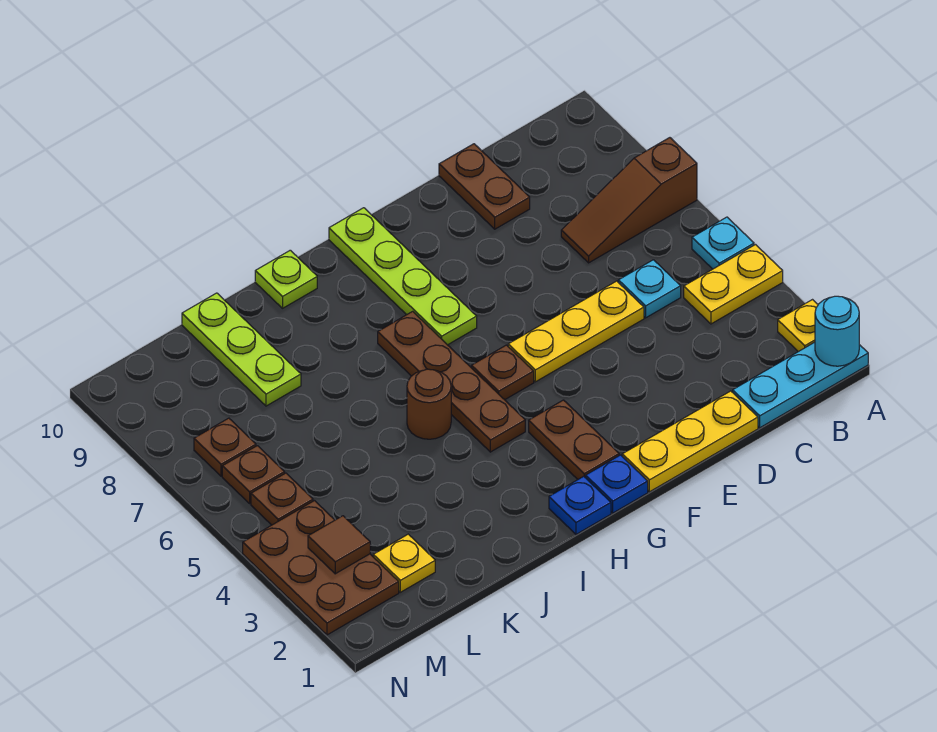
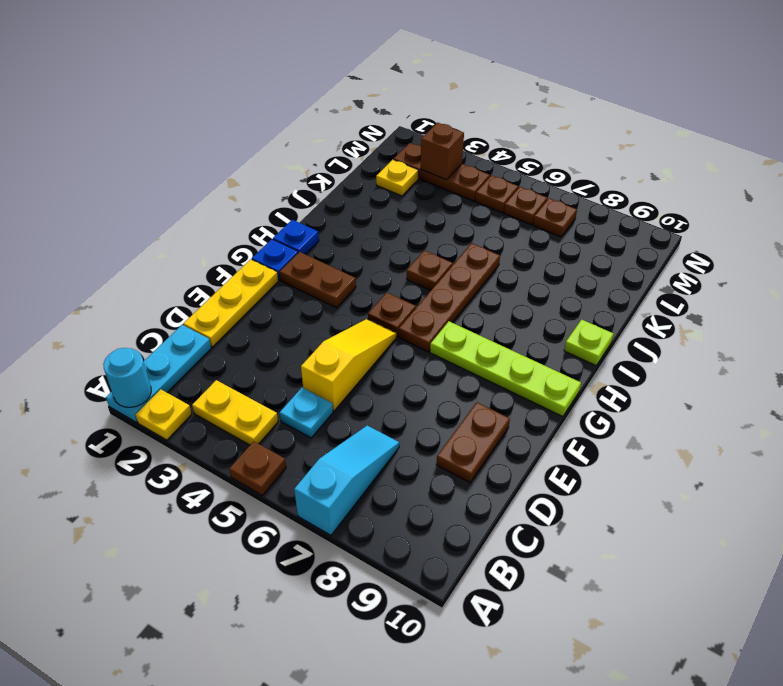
yellow 1x2 plate [684,245,783,324] -> yellow 1x2 plate turned to [192,380,278,445]
cyan 1x1 plate [692,217,754,269] -> brown 1x1 plate [229,442,286,495]
brown 1x3 slope [561,138,697,263] -> cyan 1x3 slope [294,425,399,535]
yellow 1x3 plate [508,281,644,382] -> yellow 1x3 slope [301,319,396,411]
brown 1x2 plate [439,144,530,229] -> brown 1x2 plate turned to [436,402,510,482]
brown 1x4 plate [378,311,525,452] -> brown 1x4 plate turned to [399,243,500,352]
brown 1x1 round brick [407,369,451,439] -> brown 1x1 plate [407,250,453,290]
lime 1x3 plate [182,293,301,406] -> none
brown 2x3 plate [243,501,399,635] -> brown 1x3 plate [394,143,490,201]
brown 1x1 tile [308,516,370,574] -> brown 1x1 brick [421,123,464,180]

